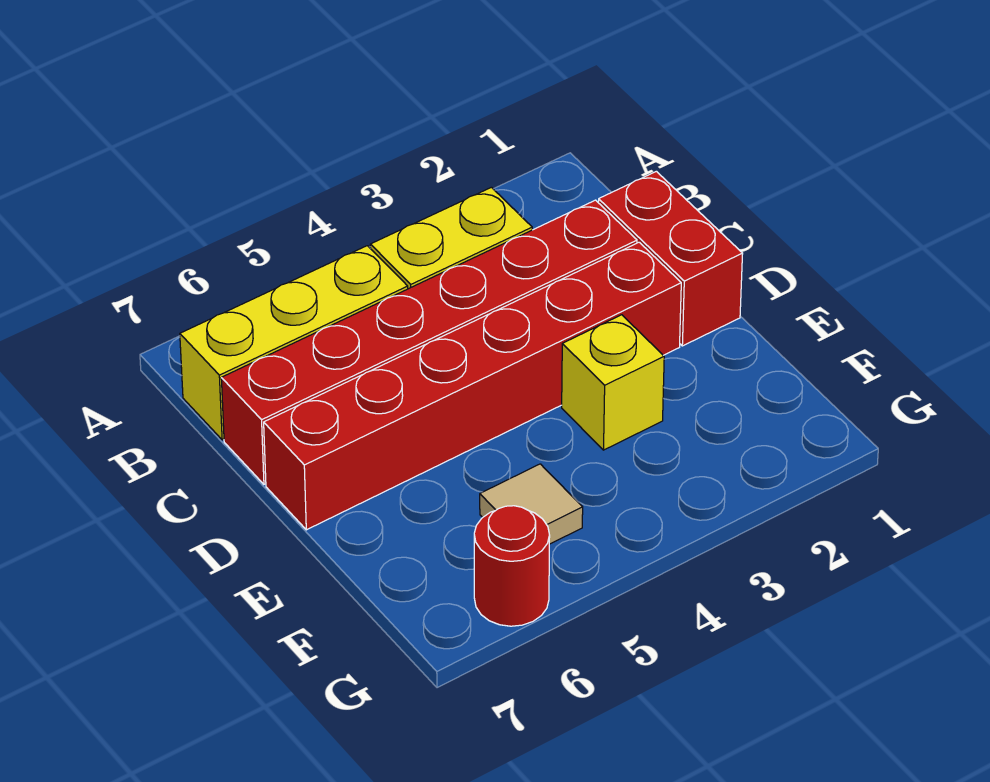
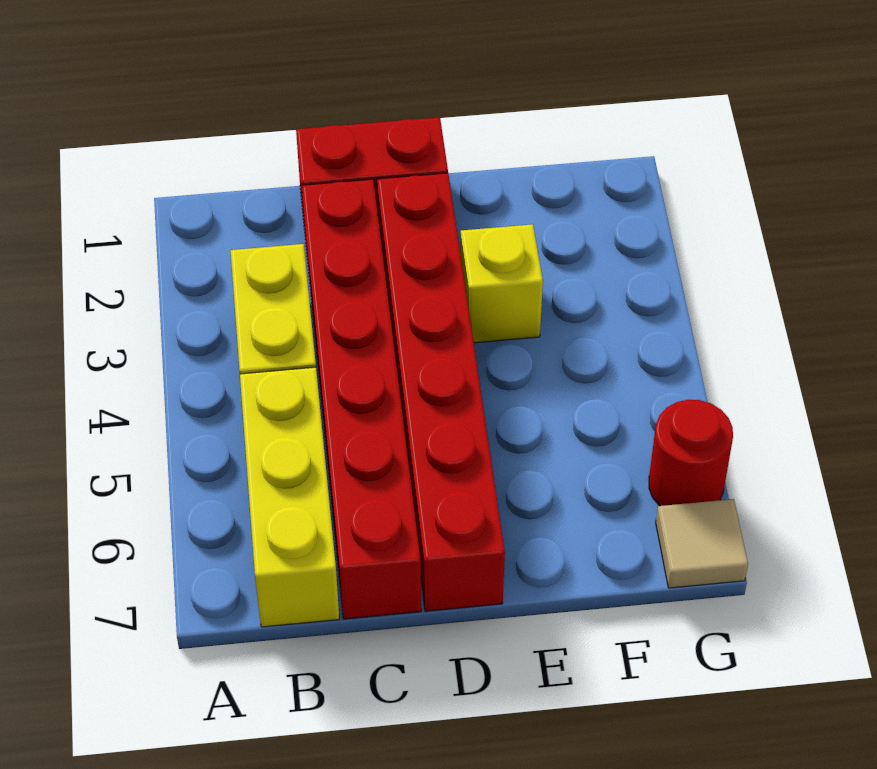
tan 1x1 tile [480,464,583,544] -> tan 1x1 tile moved to [656,499,748,588]

